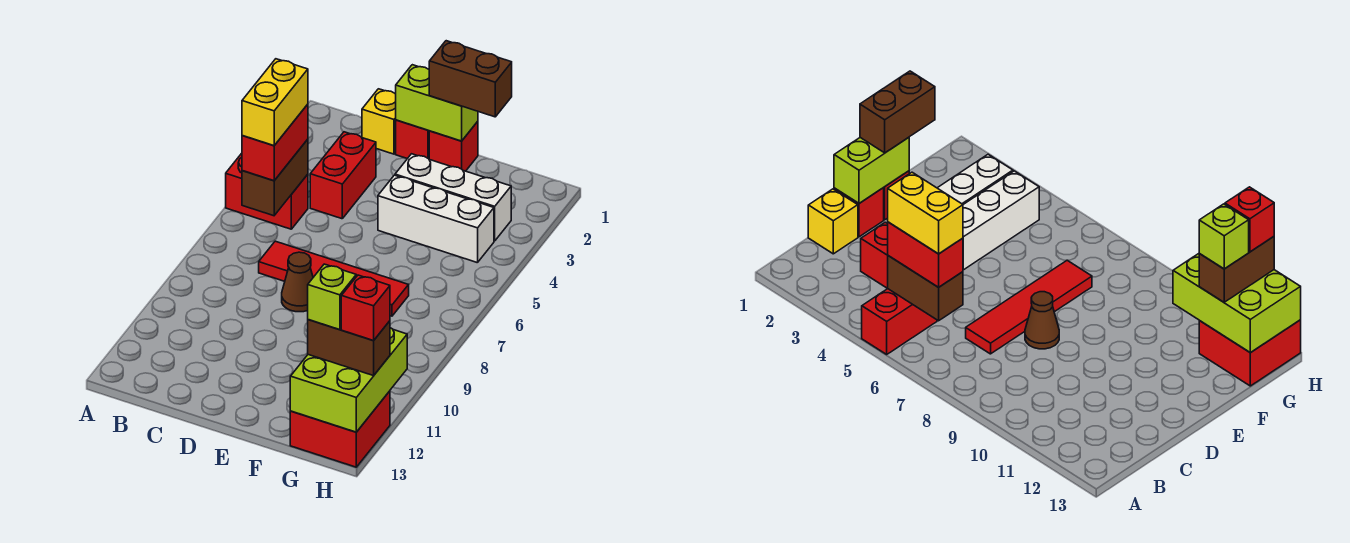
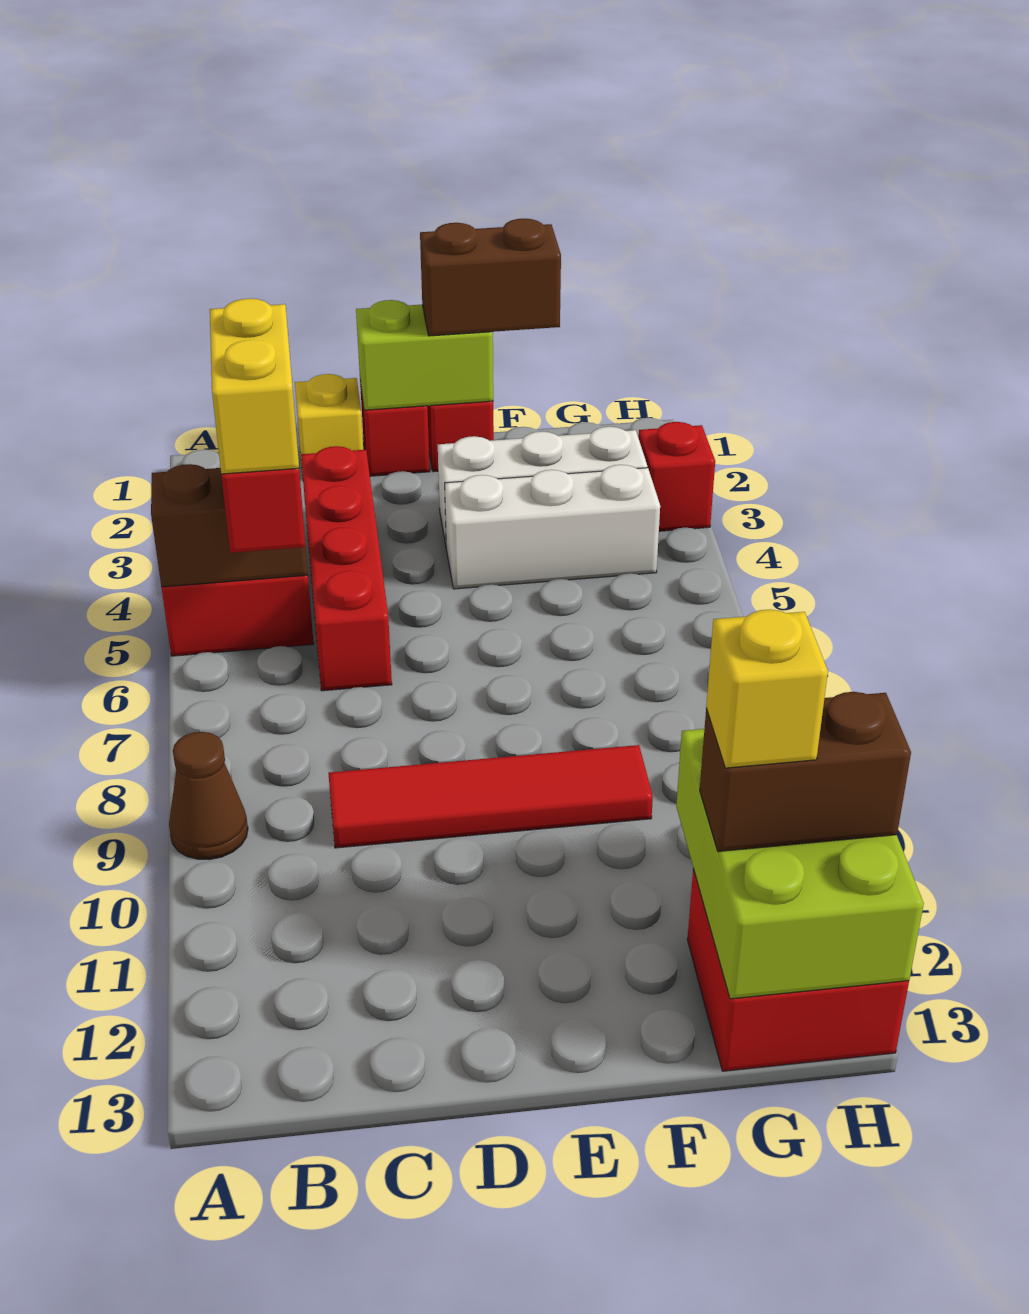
brown 1x2 brick [242,139,308,216] -> brown 1x2 brick turned to [151,464,308,587]
red 1x2 brick [310,132,376,219] -> red 1x4 brick [301,446,392,691]
red 1x4 tile [259,241,409,316] -> red 1x4 tile moved to [328,745,653,848]
brown 1x1 cone [282,252,313,312] -> brown 1x1 cone moved to [169,732,248,860]
lime 1x1 brick [308,264,356,330] -> yellow 1x1 brick [706,610,828,768]
red 1x1 brick [341,275,390,340] -> red 1x1 brick moved to [639,422,715,531]

